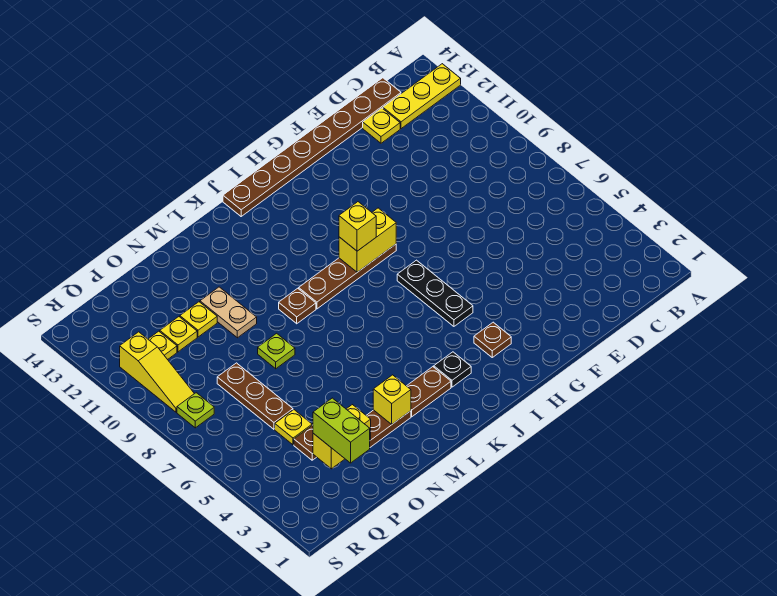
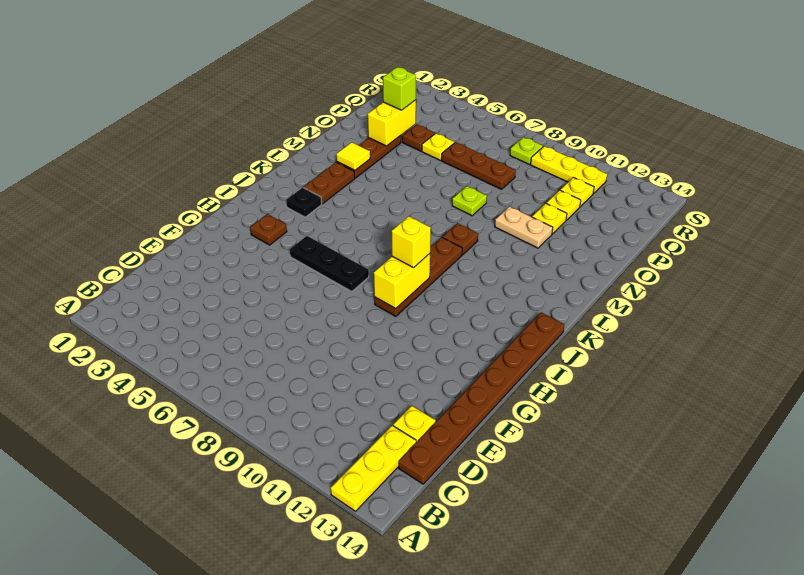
yellow 1x1 brick [373,375,411,424] -> yellow 1x1 tile [336,142,370,170]
lime 1x2 brick [313,398,370,463] -> lime 1x1 brick [383,67,416,110]
yellow 1x3 slope [120,332,194,412] -> yellow 1x3 plate [531,146,607,193]

